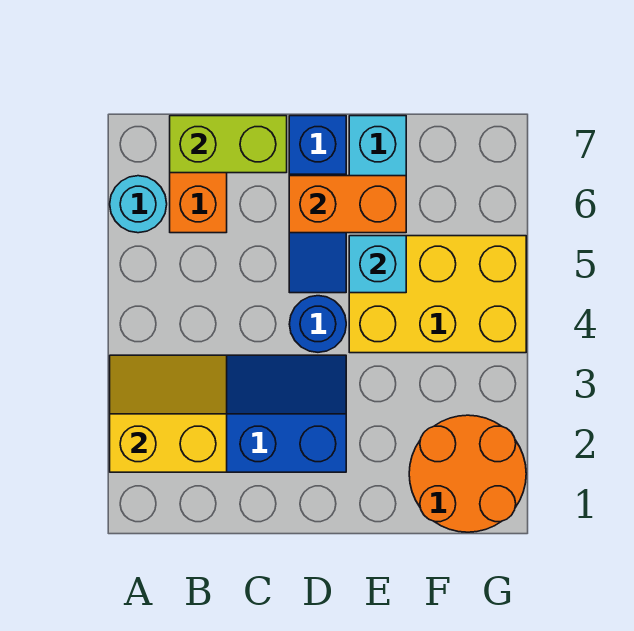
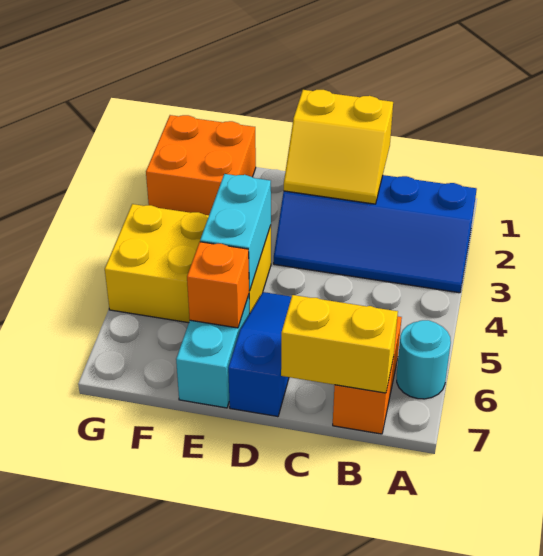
yellow 2x2 slope [110,355,227,472] -> yellow 2x2 slope moved to [284,90,393,204]
lime 1x2 brick [170,116,287,173] -> yellow 1x2 brick [281,295,398,393]
blue 1x1 round brick [289,296,346,352] -> none
orange 1x2 brick [289,176,406,233] -> orange 1x1 brick [187,242,249,328]
cyan 1x1 brick [349,236,406,293] -> cyan 1x2 brick [200,174,271,291]
orange 2x2 round brick [409,415,526,532] -> orange 2x2 brick [146,115,256,215]

